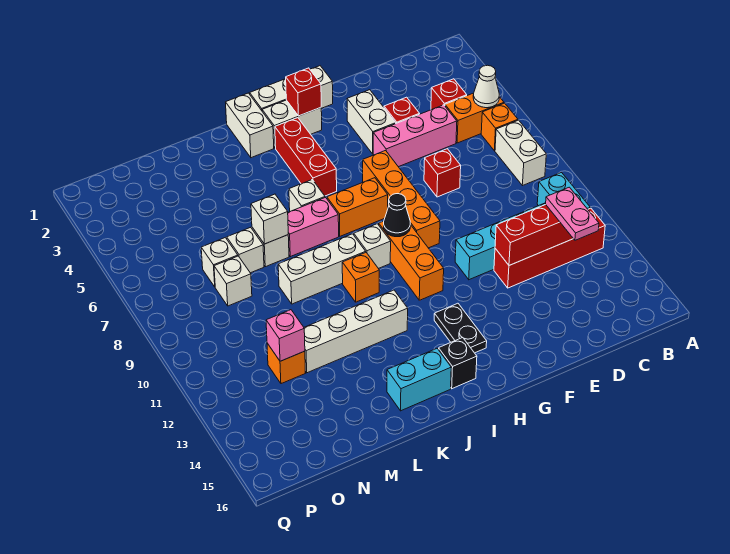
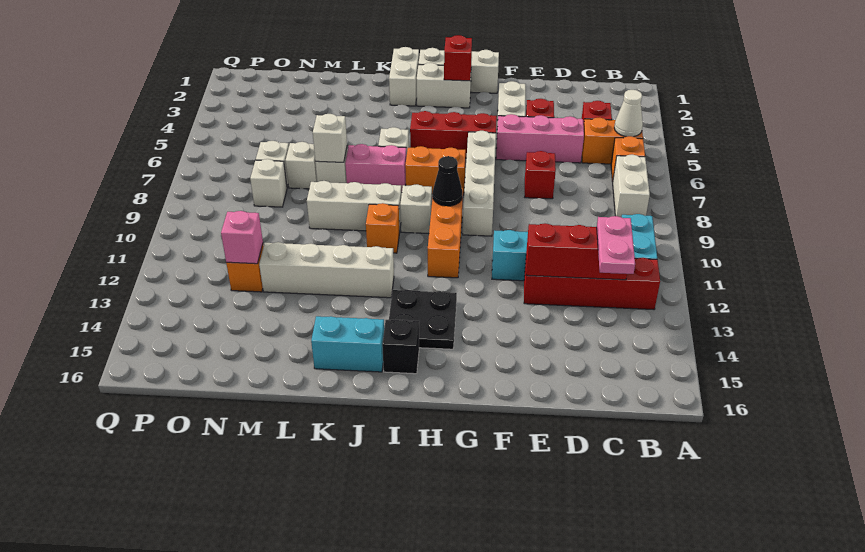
orange 1x4 brick [363,151,440,248] -> white 1x4 brick [463,131,496,236]
black 1x2 plate [434,303,487,353] -> black 2x2 plate [389,290,457,349]
red 1x3 brick [275,118,337,196] -> red 1x3 brick turned to [410,111,497,158]

